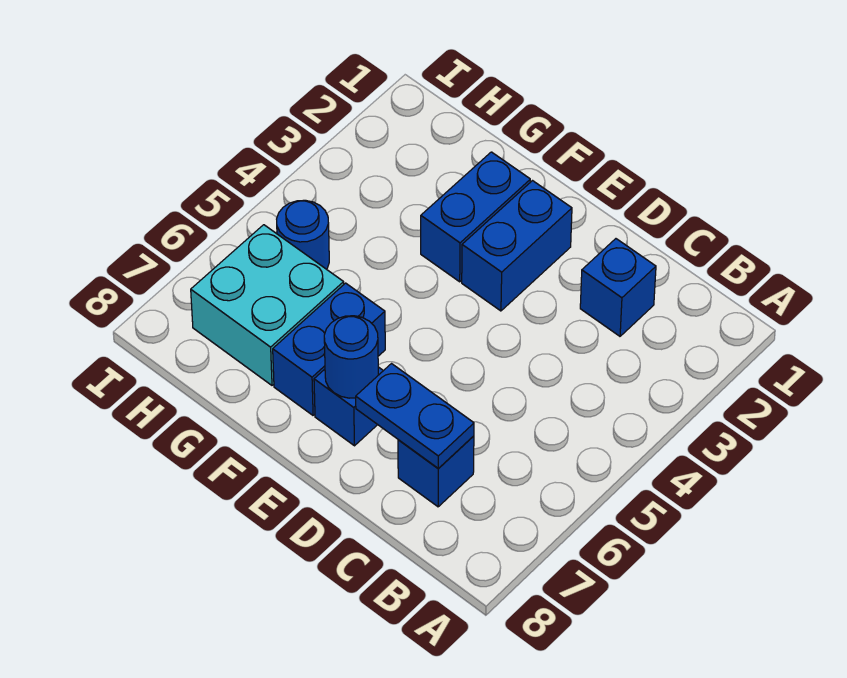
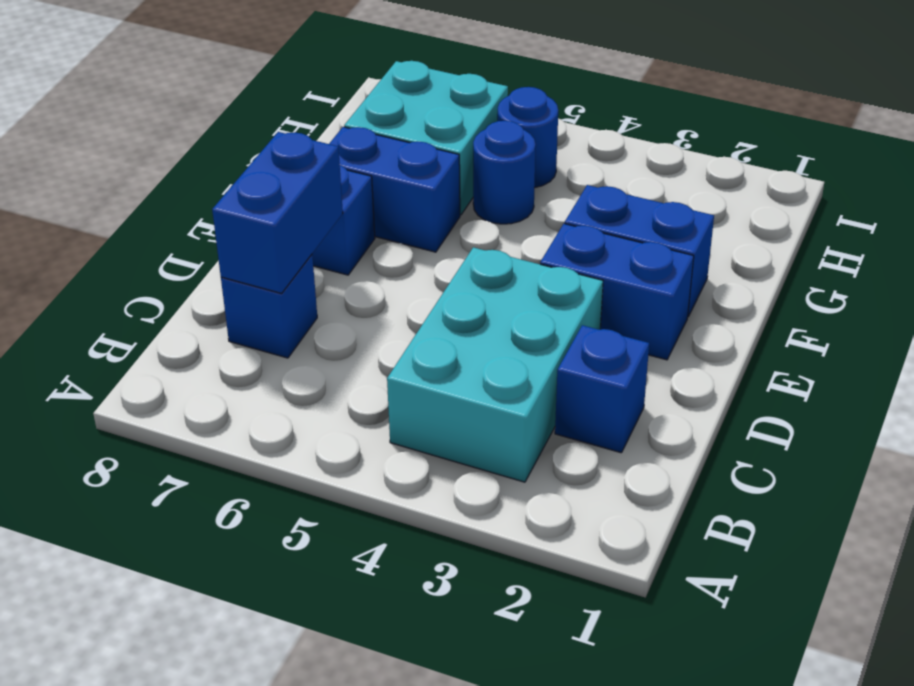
none -> cyan 2x3 brick [387,247,603,482]
blue 1x2 plate [356,364,474,469] -> blue 1x2 brick [212,132,343,294]
blue 1x1 round brick [324,316,378,398] -> blue 1x1 round brick moved to [473,121,536,224]

